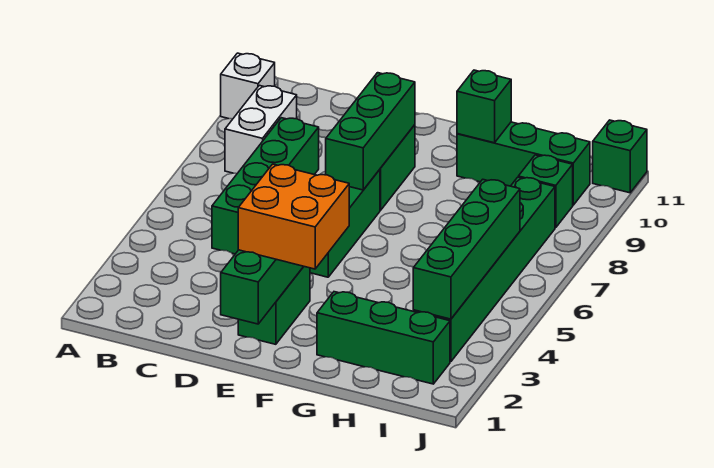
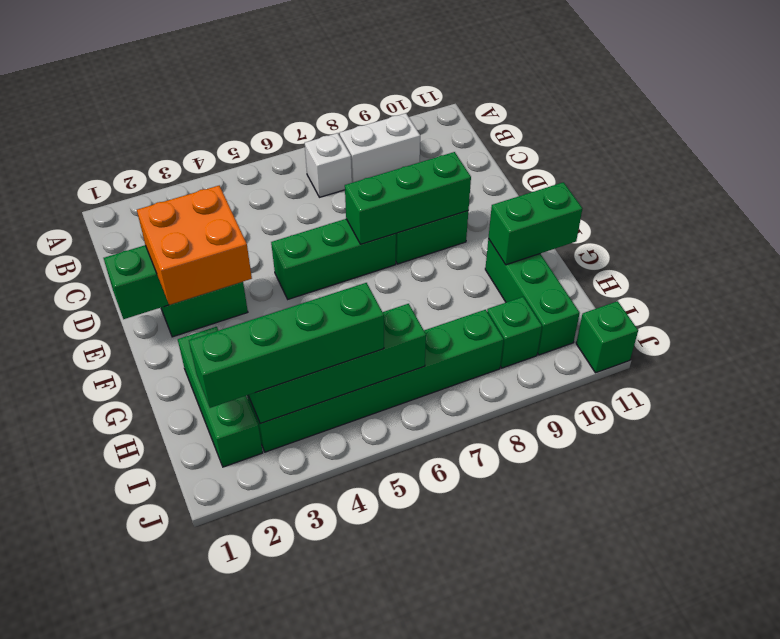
white 1x1 brick [221,53,275,119] -> white 1x1 brick moved to [305,133,352,197]
green 1x4 brick [212,118,319,254] -> green 1x4 brick moved to [189,283,384,408]
green 1x1 brick [457,70,511,143] -> green 1x2 brick [488,182,582,265]

